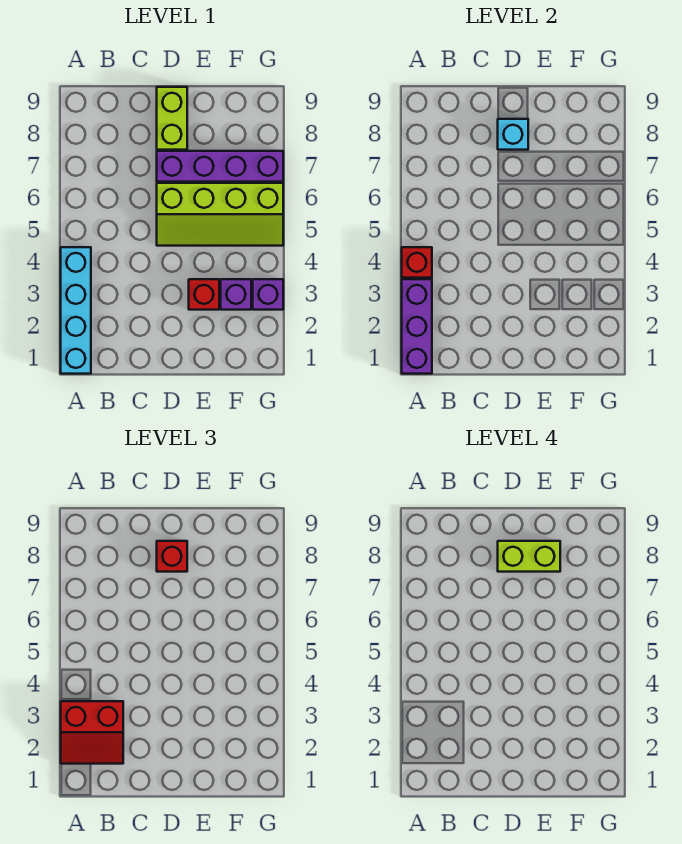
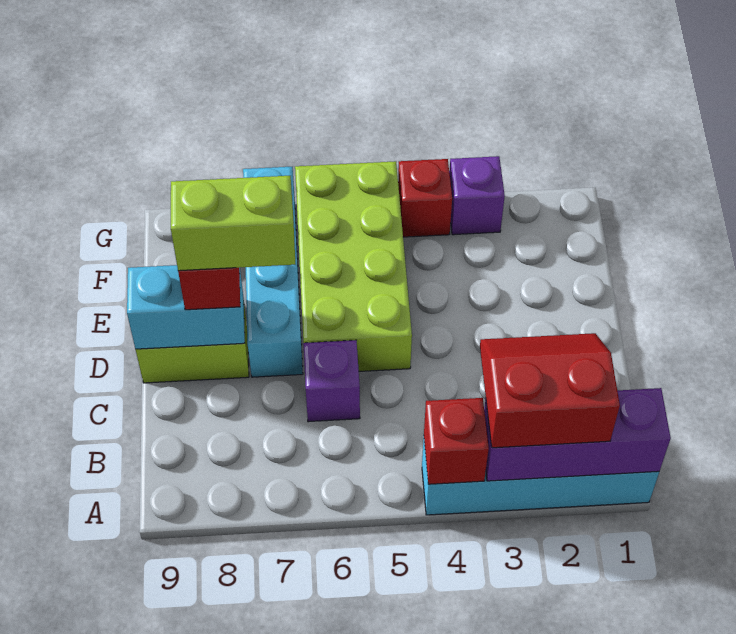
red 2x2 slope [61,701,123,764] -> red 2x2 slope turned to [480,333,620,448]
lime 2x4 slope [157,183,283,246] -> lime 2x4 brick [295,161,412,371]
purple 1x4 brick [157,151,283,182] -> cyan 1x4 brick [243,167,303,377]
cyan 1x1 brick [498,119,528,150] -> cyan 1x2 brick [127,265,245,349]
lime 1x2 brick [498,541,560,572] -> lime 1x2 brick turned to [171,176,295,271]
red 1x1 brick [189,279,219,310] -> red 1x1 brick moved to [398,159,452,237]
purple 1x1 brick [221,279,251,310] -> purple 1x1 brick moved to [303,340,360,422]

